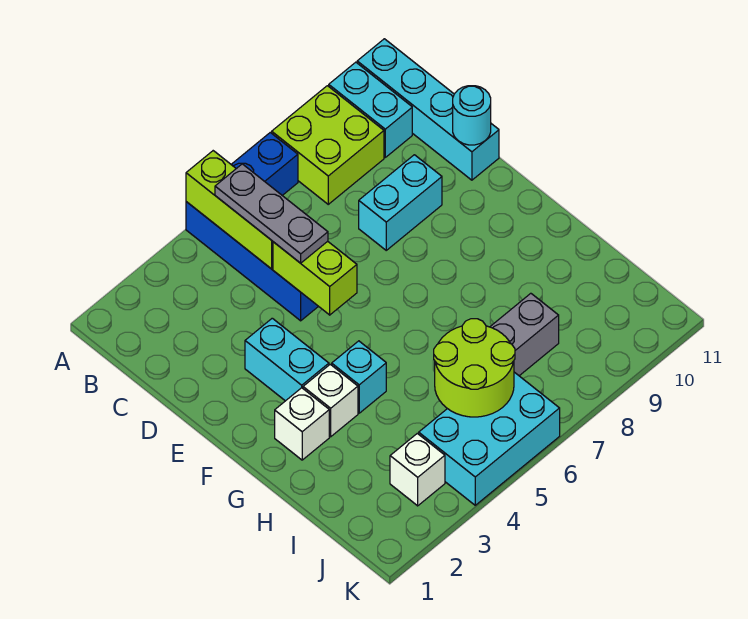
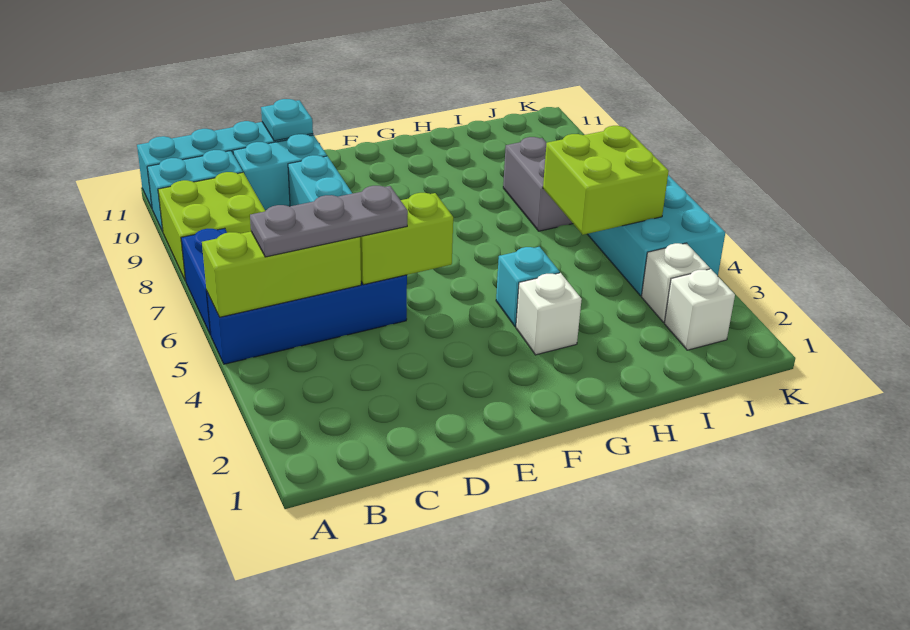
cyan 1x1 round brick [453,86,491,145] -> cyan 1x1 plate [261,99,313,141]
cyan 1x2 brick [245,318,329,401] -> cyan 1x2 brick moved to [233,134,327,210]
white 1x1 brick [275,388,329,460] -> white 1x1 brick moved to [664,269,735,350]
lime 2x2 round brick [434,319,515,417] -> lime 2x2 brick [543,126,669,235]

